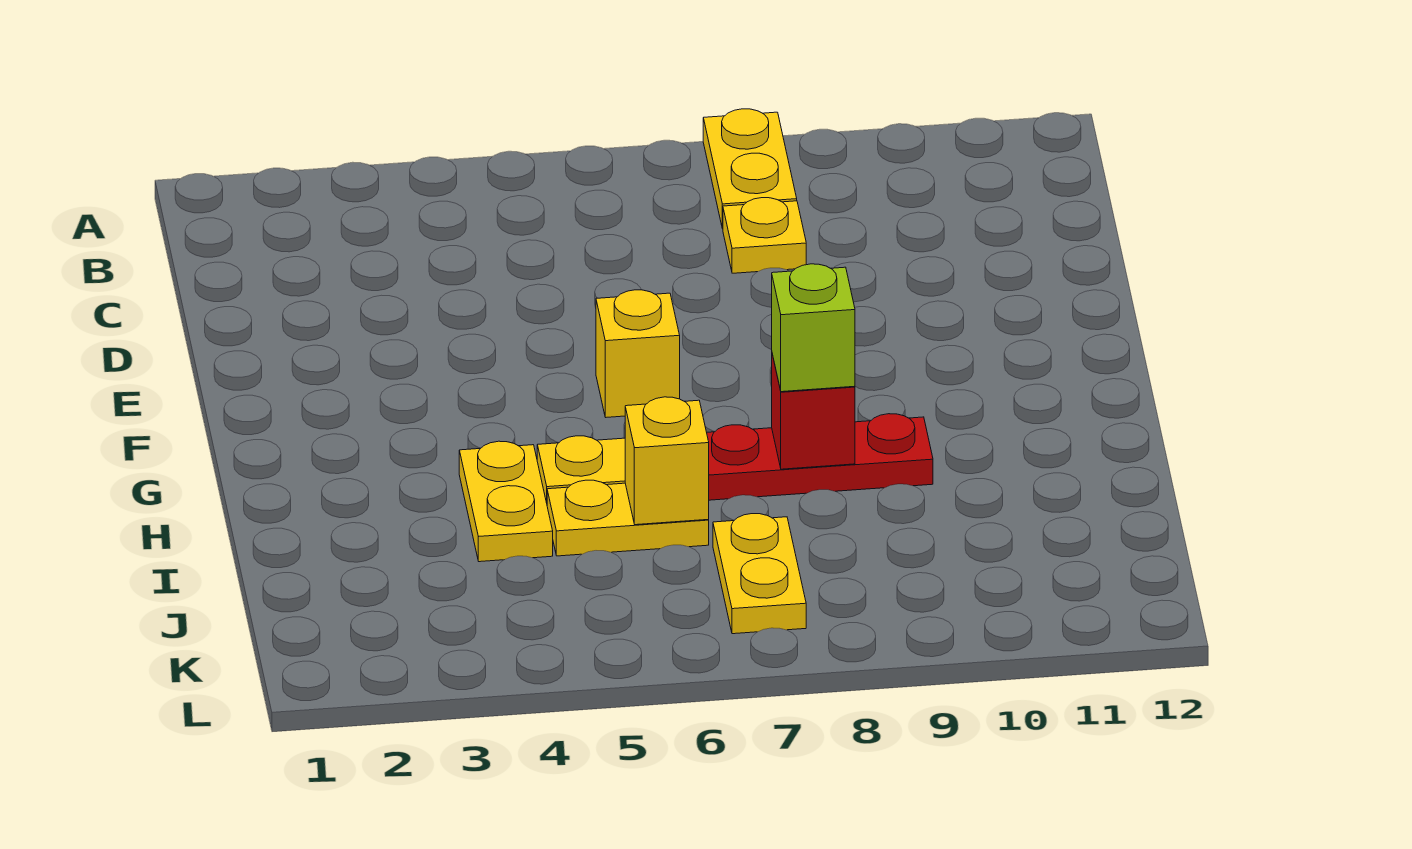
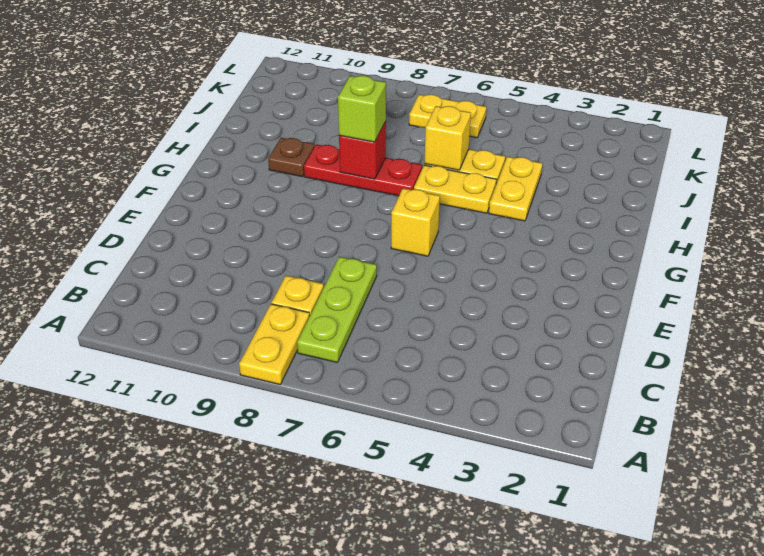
none -> lime 1x3 plate [297,257,377,362]
none -> brown 1x1 plate [268,138,314,177]
yellow 1x2 plate [713,514,806,634] -> yellow 1x2 plate turned to [409,95,486,138]

